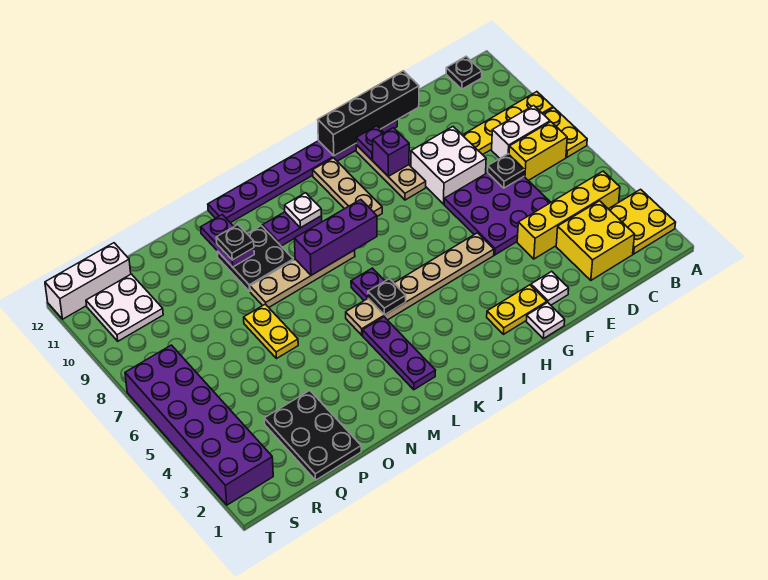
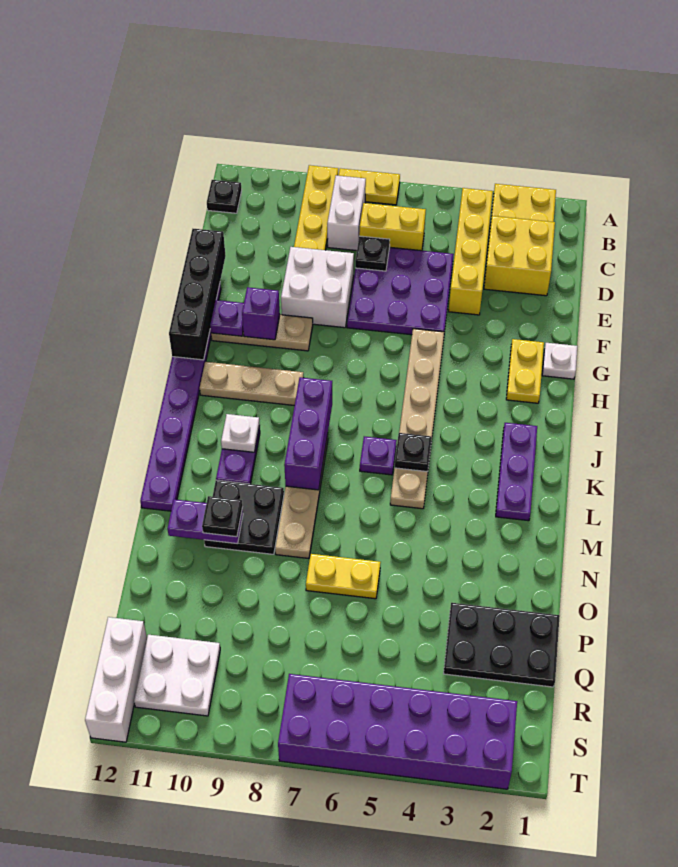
yellow 1x2 brick [509,122,567,181] -> yellow 1x2 brick turned to [359,203,426,251]
white 1x1 plate [531,271,569,305] -> none
purple 1x3 plate [363,317,436,390] -> purple 1x3 plate turned to [496,423,537,521]

